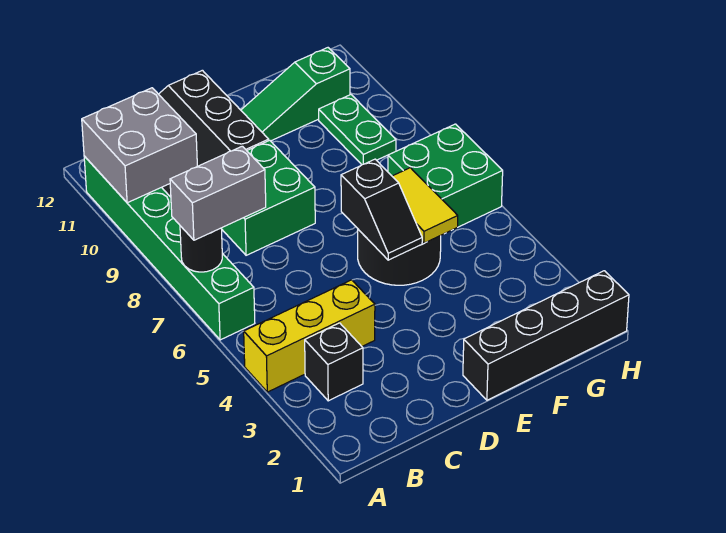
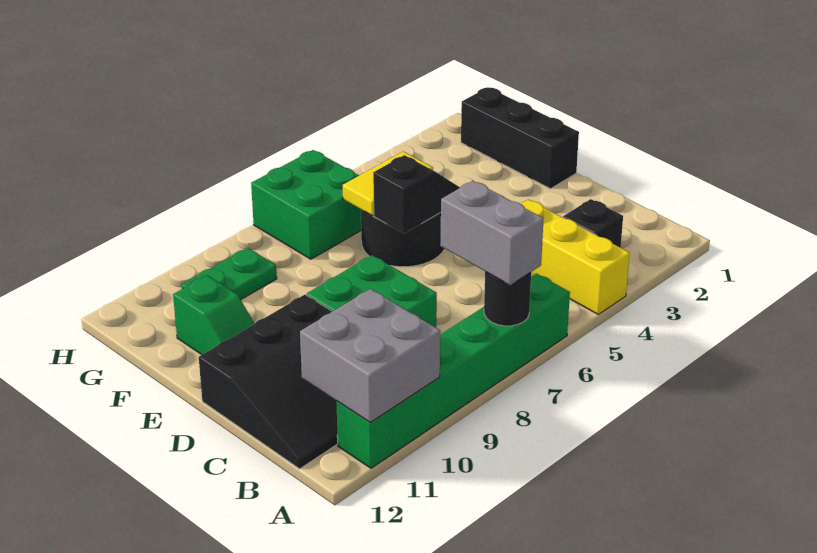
black 1x4 brick [463,271,629,400] -> black 1x3 brick [461,88,579,189]
green 1x3 slope [241,48,350,141] -> green 1x2 slope [173,275,255,355]

